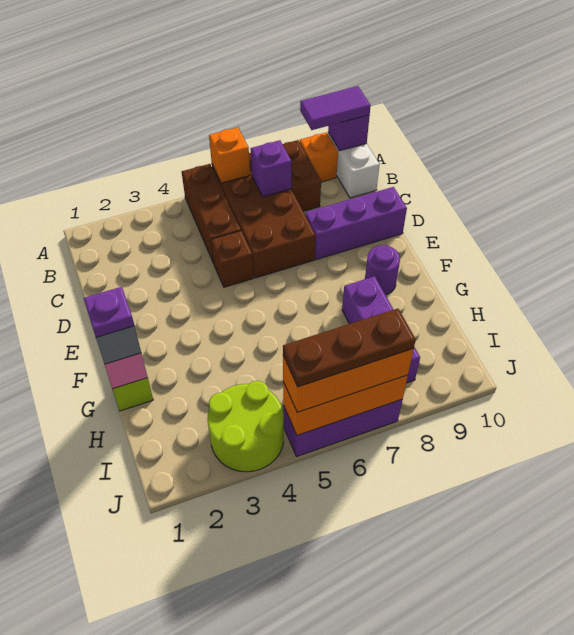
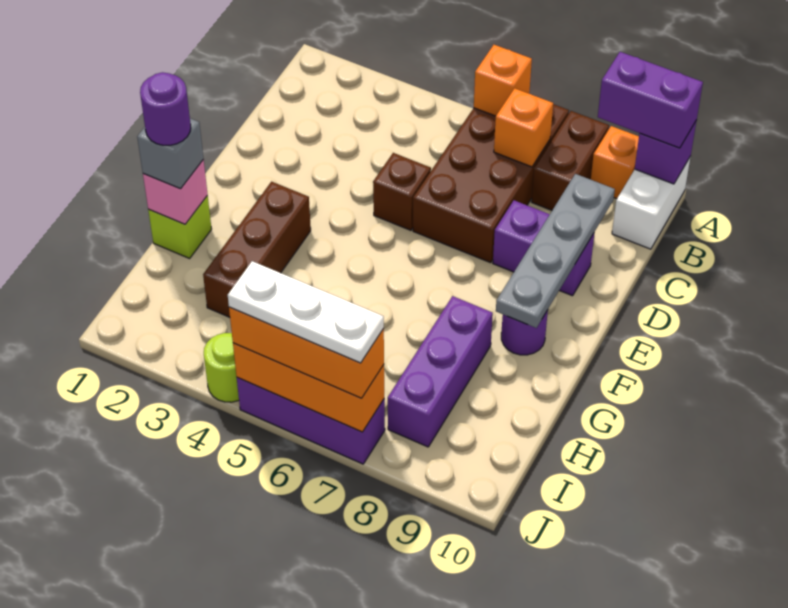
brown 1x3 brick [182,164,241,263] -> brown 1x3 brick moved to [203,182,311,317]
purple 1x2 tile [300,86,371,130] -> purple 1x2 brick [598,52,703,148]
purple 1x1 brick [251,140,291,197] -> orange 1x1 brick [494,88,553,167]
none -> grey 1x4 plate [496,174,615,328]
purple 1x3 brick [305,187,407,260] -> purple 1x2 brick [493,200,594,296]
purple 1x1 plate [84,287,134,337] -> purple 1x1 round brick [140,72,191,145]
lime 2x2 round brick [207,381,284,472] -> lime 1x1 round brick [204,333,239,402]
brown 1x3 plate [283,309,416,387] -> white 1x3 plate [228,261,384,363]

